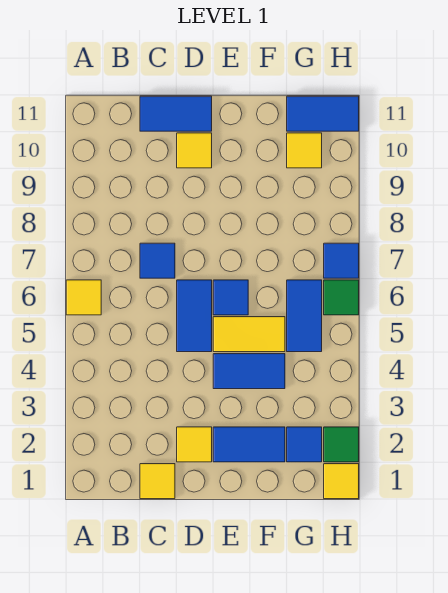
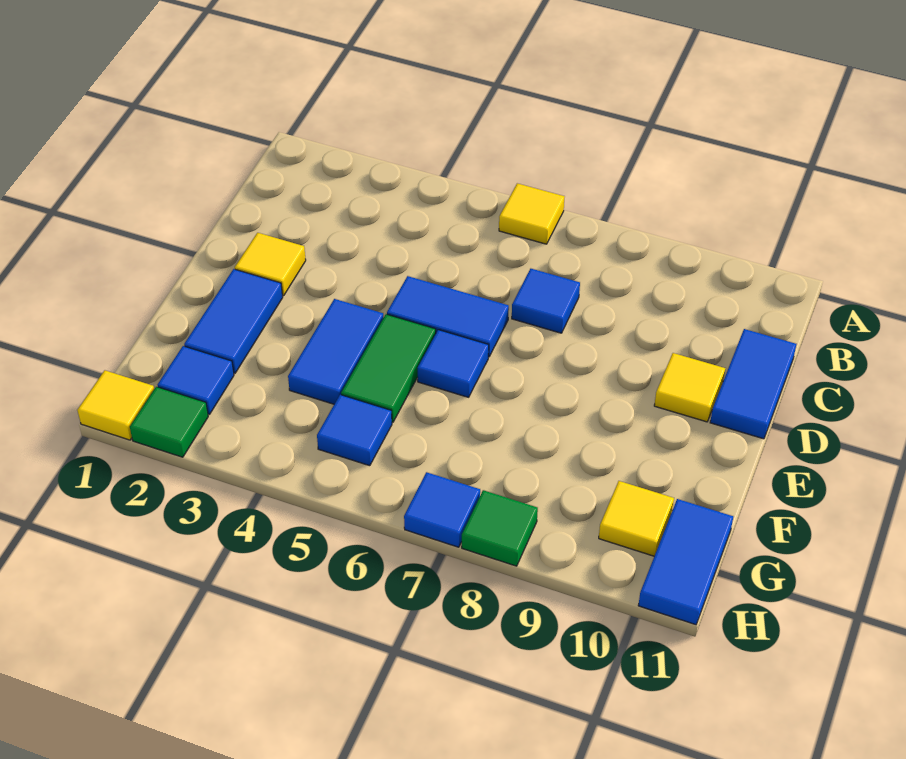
yellow 1x1 tile [140,464,175,499] -> none
yellow 1x2 tile [213,317,285,352] -> green 1x2 tile [341,314,436,423]
blue 1x2 tile [287,280,322,352] -> blue 1x1 tile [317,395,392,466]
green 1x1 tile [324,280,359,315] -> green 1x1 tile moved to [462,490,538,566]

